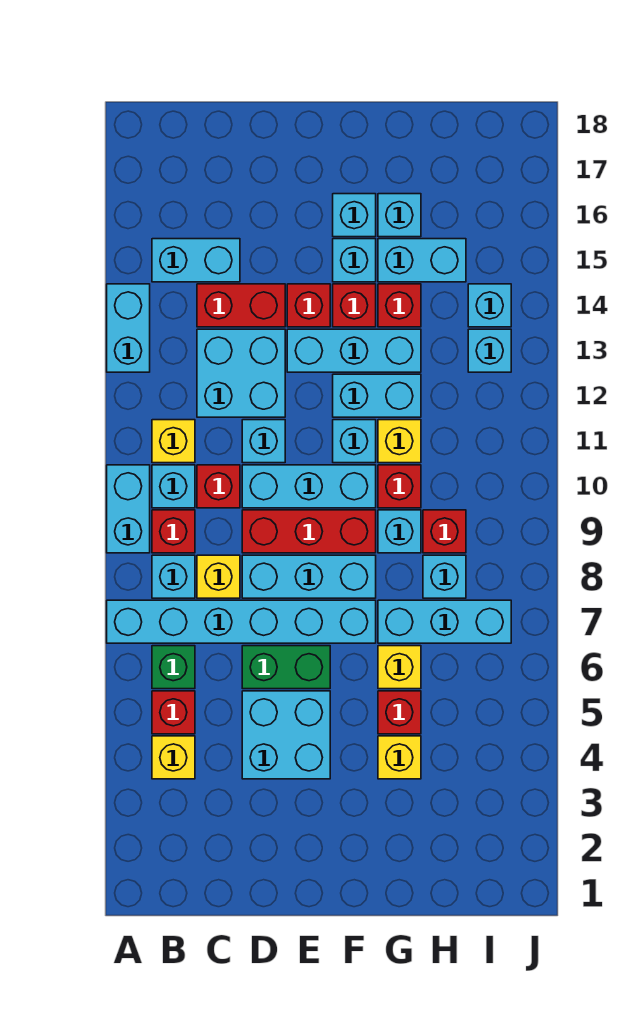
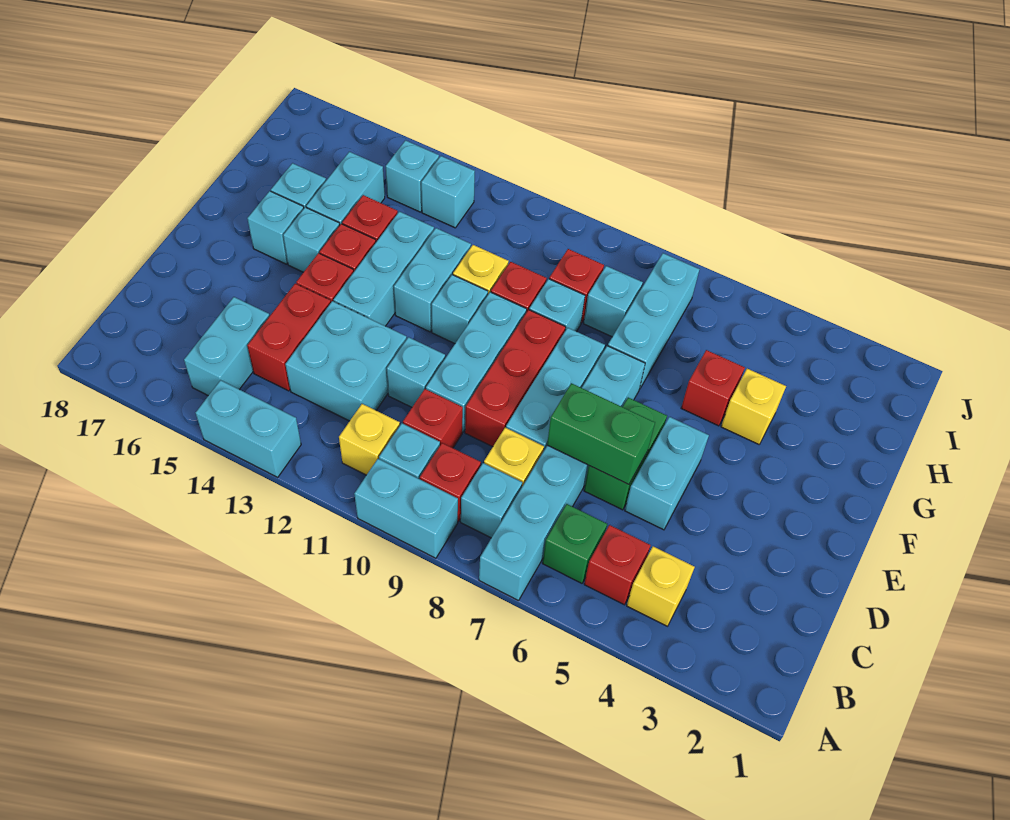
cyan 2x2 brick [242,691,330,779] -> cyan 1x2 brick [625,417,709,530]
none -> green 1x2 brick [547,383,655,484]
yellow 1x1 brick [378,646,421,689] -> none

